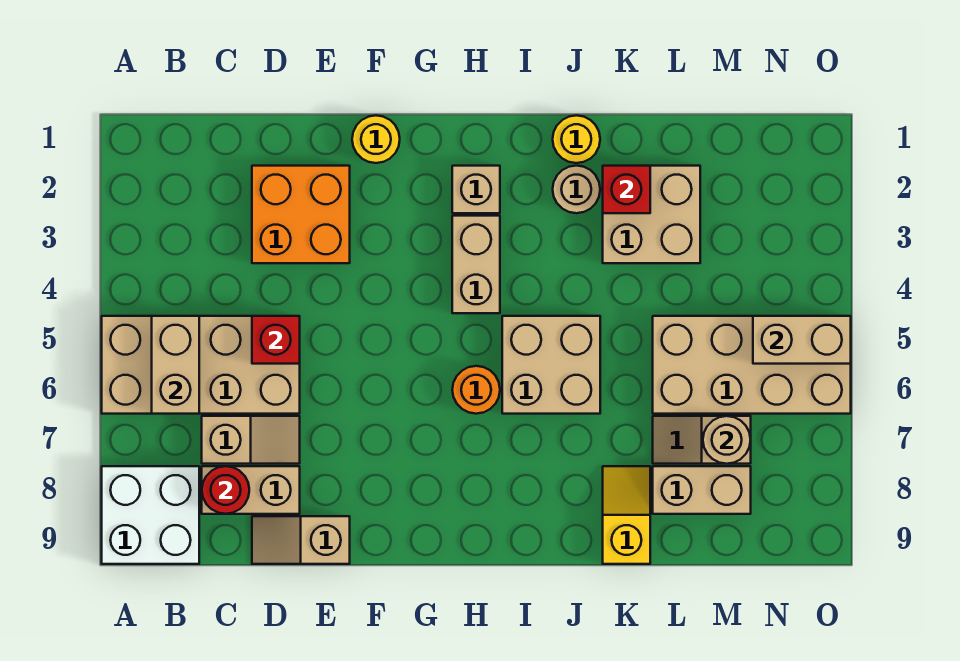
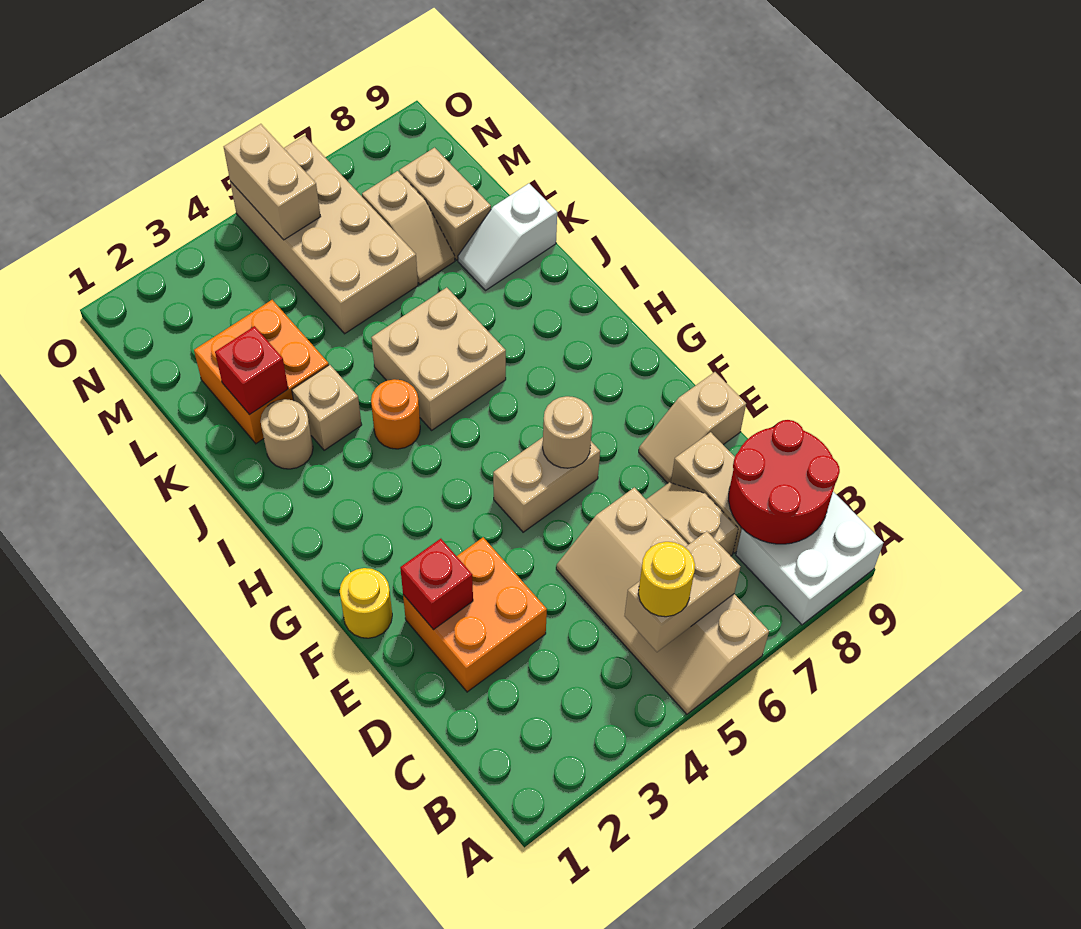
tan 2x4 brick [102,316,300,414] -> tan 2x4 slope [556,487,769,714]
red 1x1 round brick [202,466,249,514] -> red 2x2 round brick [729,420,840,544]
red 1x1 brick [252,316,300,364] -> red 1x1 brick moved to [400,539,473,630]
tan 1x2 slope [252,516,350,564] -> tan 1x2 slope turned to [639,372,746,483]
tan 1x1 brick [452,166,500,213] -> tan 1x1 brick moved to [292,365,362,450]
tan 1x2 brick [452,216,500,313] -> tan 1x2 brick moved to [493,437,600,532]
orange 1x1 round brick [452,366,500,414] -> orange 1x1 round brick moved to [371,379,420,449]
yellow 1x1 round brick [553,115,600,163] -> yellow 1x1 round brick moved to [638,542,695,617]
tan 2x2 brick [603,166,700,263] -> orange 2x2 brick [194,300,329,443]
yellow 1x2 slope [603,466,650,564] -> white 1x2 slope [458,183,557,291]
tan 1x1 round brick [703,416,751,464] -> tan 1x1 round brick moved to [543,396,593,468]

